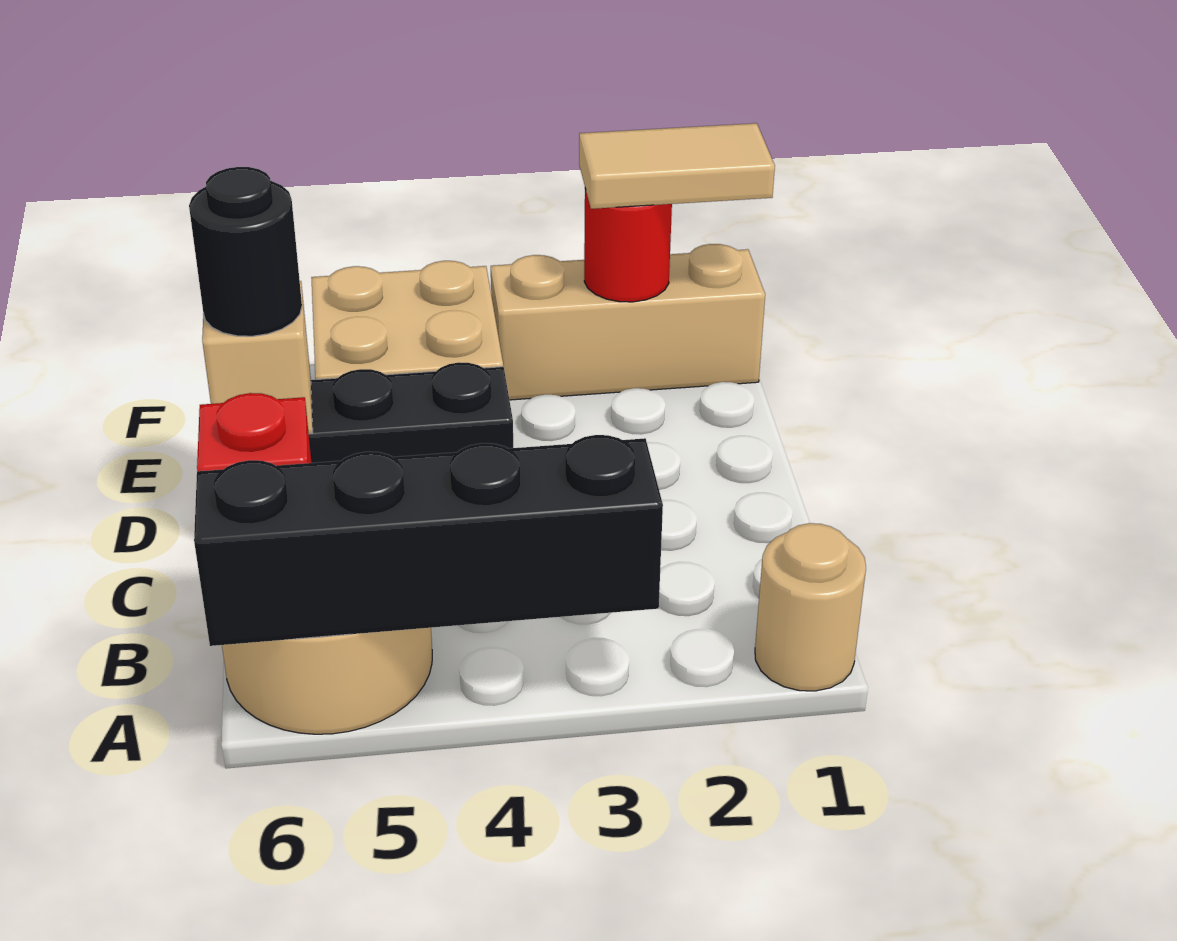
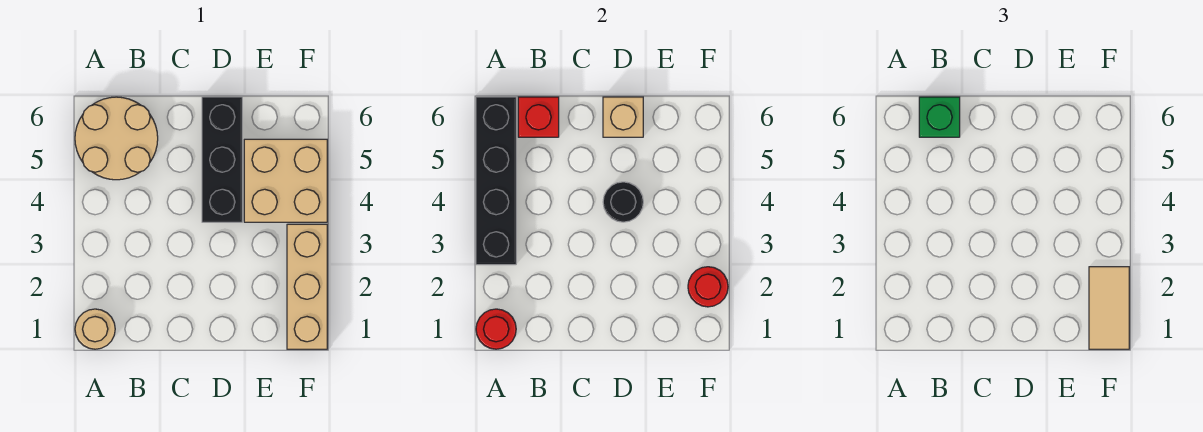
none -> red 1x1 round brick [476,309,516,349]
none -> green 1x1 brick [919,97,960,137]
black 1x1 round brick [189,167,302,336] -> black 1x1 round brick moved to [603,182,643,222]

